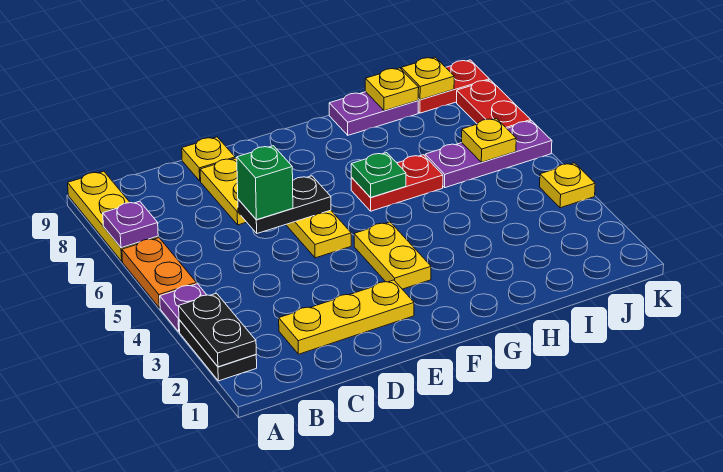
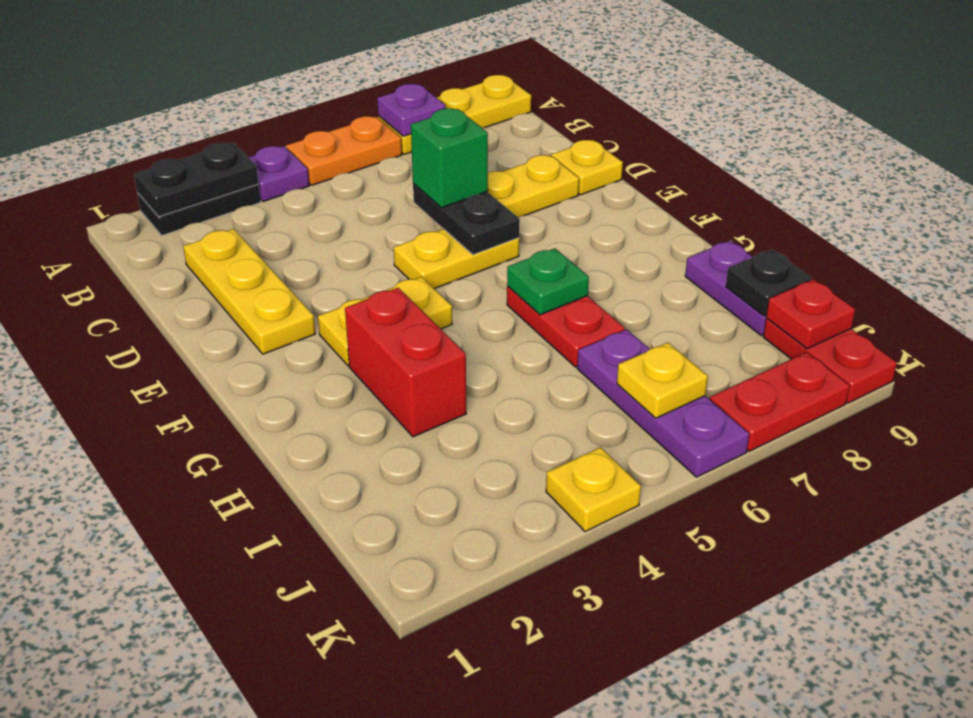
none -> red 1x2 brick [345,288,466,437]
yellow 1x1 plate [365,68,419,111] -> black 1x1 plate [726,250,811,316]
yellow 1x1 plate [401,57,454,100] -> red 1x1 plate [766,279,855,349]

